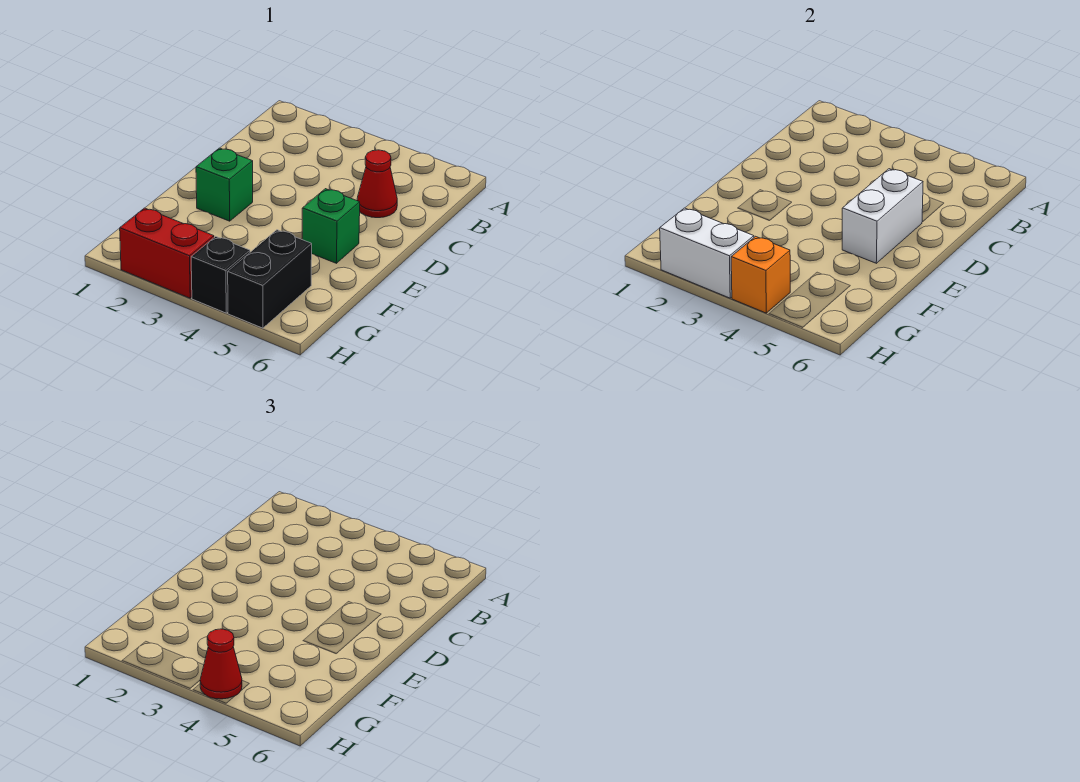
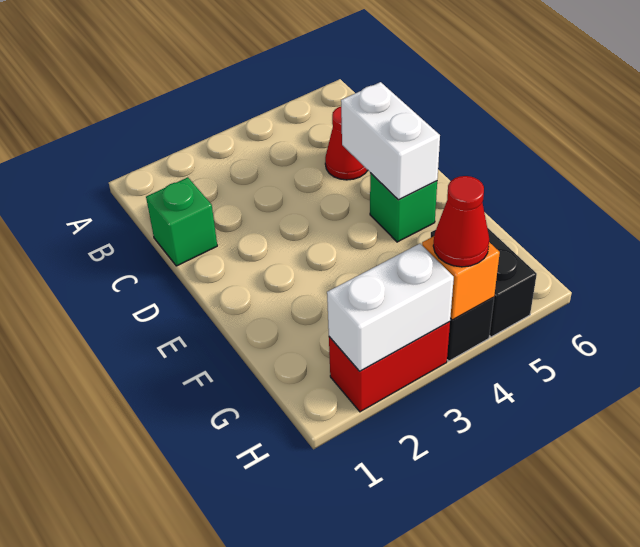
green 1x1 brick [196,148,253,221] -> green 1x1 brick moved to [146,177,217,266]

